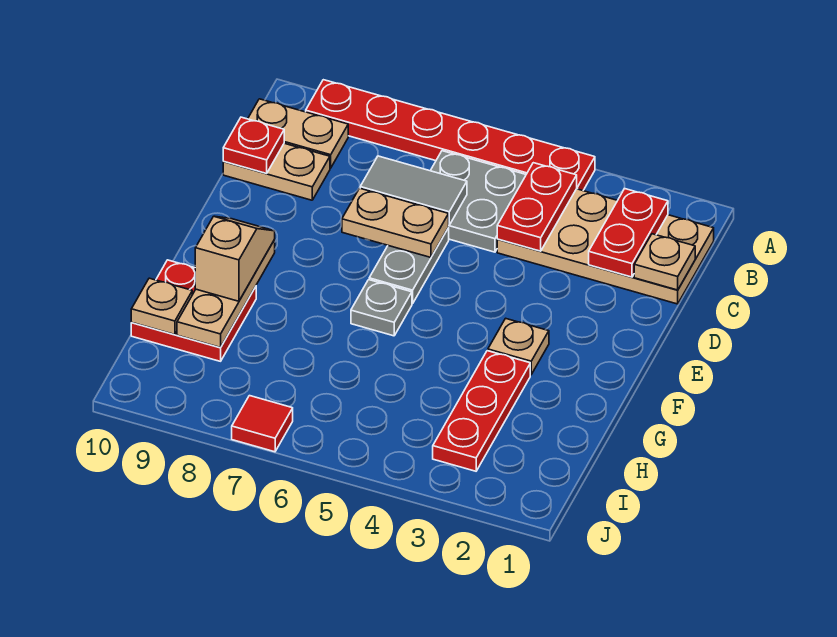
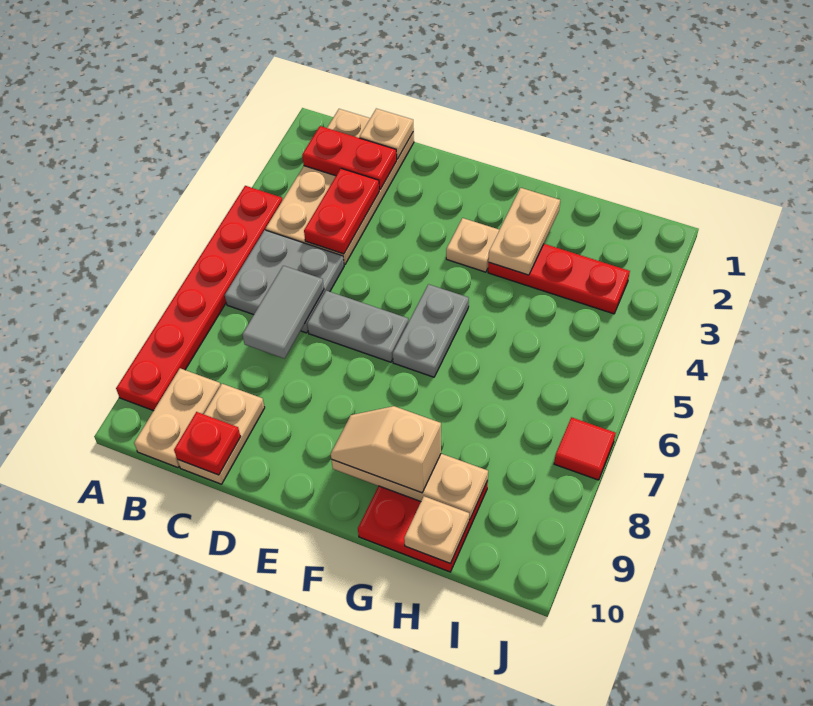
red 1x2 plate [497,163,577,251] -> red 1x2 plate turned to [304,168,379,254]
tan 1x2 plate [342,188,449,257] -> tan 1x2 plate moved to [488,188,560,275]
grey 1x1 plate [351,280,412,336] -> grey 1x2 plate [393,284,469,377]

